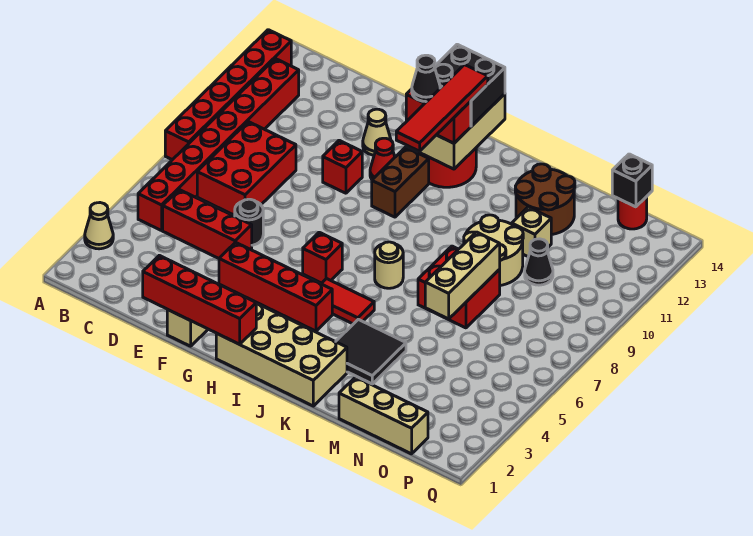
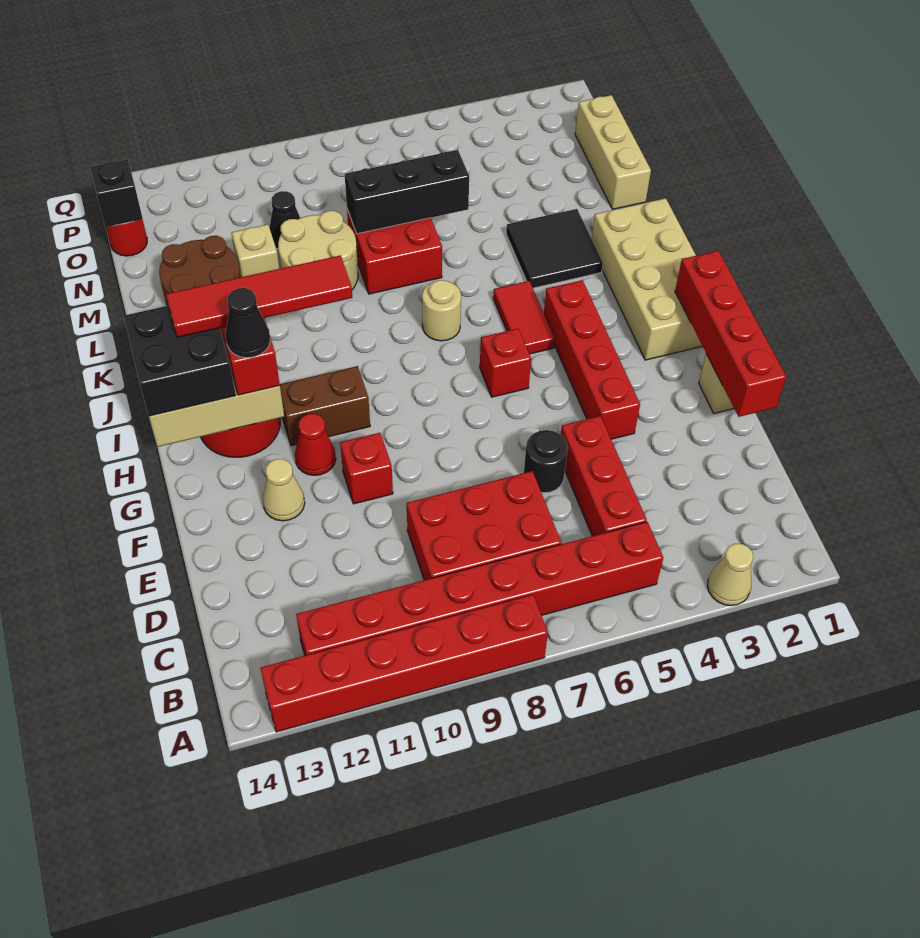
tan 1x3 brick [425,232,500,319] -> black 1x3 brick [345,150,469,234]

